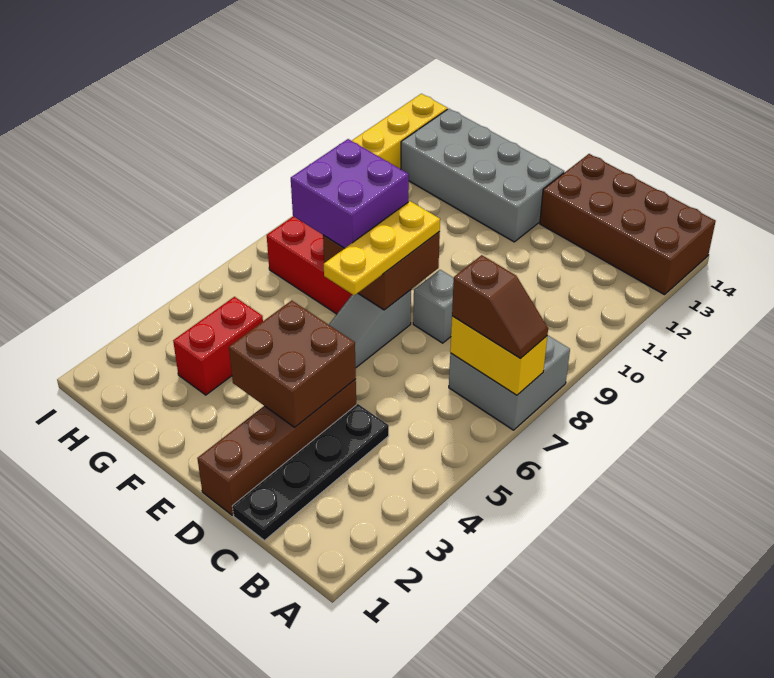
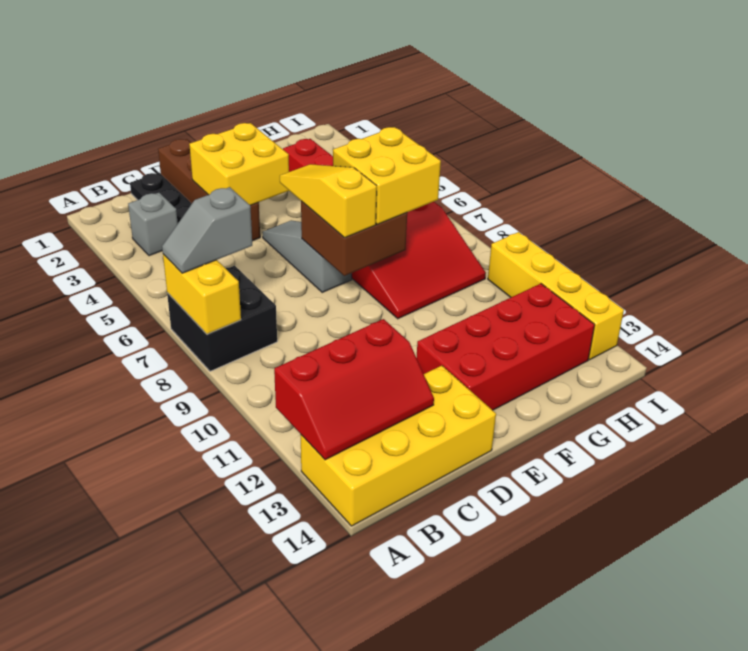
grey 2x2 brick [449,336,570,430] -> black 2x2 brick [167,266,277,371]
yellow 1x2 brick [450,316,547,395] -> yellow 1x2 brick turned to [163,254,241,334]
brown 1x2 slope [452,255,548,358] -> grey 1x2 slope [162,187,252,273]
none -> red 2x3 slope [274,319,434,460]
brown 2x4 brick [540,154,716,295] -> yellow 2x4 brick [301,366,496,526]
brown 2x2 brick [229,300,356,427] -> yellow 2x2 brick [189,123,289,206]
grey 1x1 brick [413,270,454,343] -> grey 1x1 brick moved to [128,193,178,256]
yellow 1x3 plate [324,201,440,295] -> yellow 1x3 slope [280,164,377,238]
grey 2x4 brick [401,109,564,242] -> red 2x4 brick [416,284,595,410]
purple 2x2 brick [291,139,409,248] -> yellow 2x2 brick [333,127,441,224]

